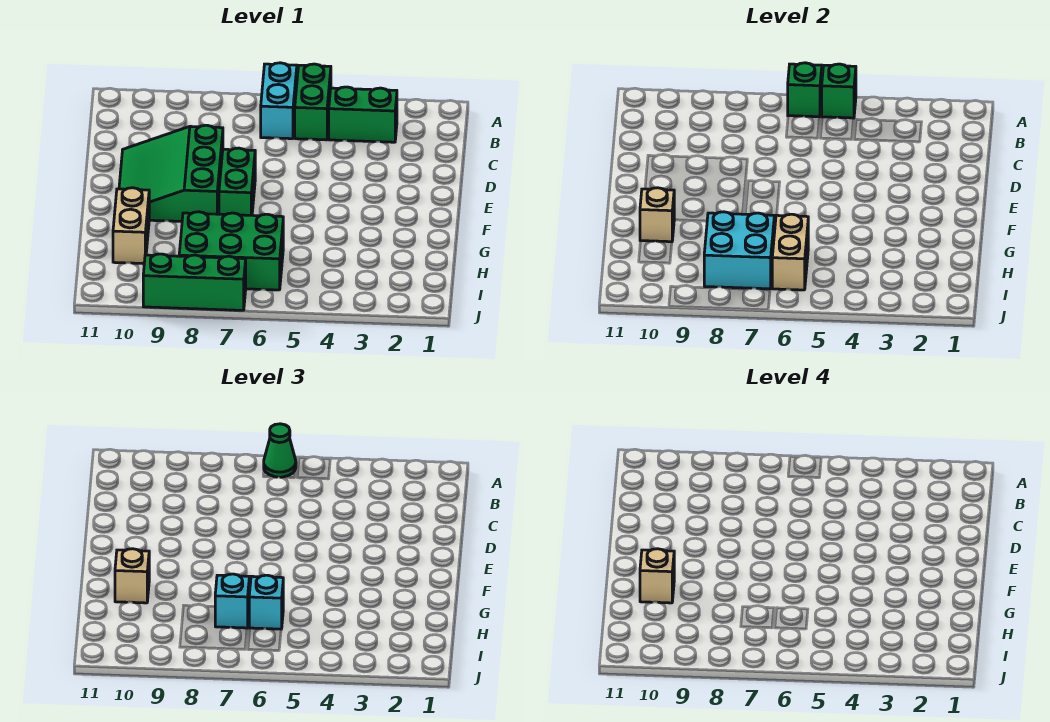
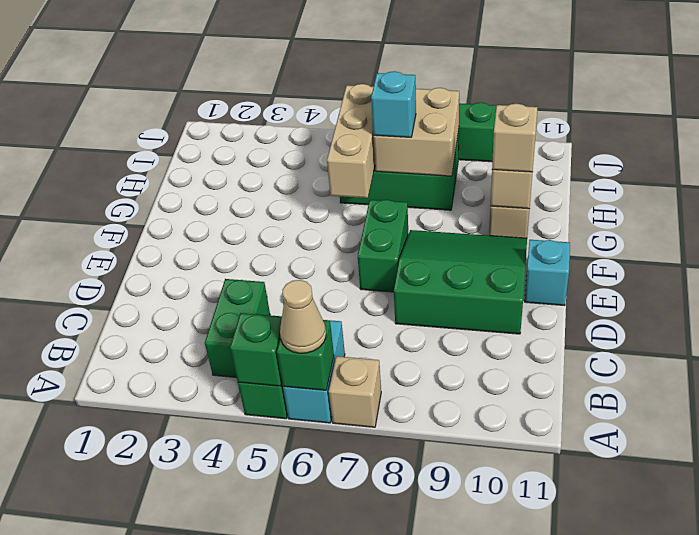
green 1x1 cone [264,424,296,477] -> tan 1x1 cone [280,280,326,353]
green 1x2 brick [329,87,397,142] -> green 1x2 brick turned to [205,279,270,378]
green 3x3 slope [119,125,223,221] -> green 3x3 slope turned to [394,230,527,334]
tan 1x1 brick [640,549,674,603] -> tan 1x1 brick moved to [329,356,381,427]
tan 1x2 brick [772,214,808,290] -> tan 1x3 brick [327,84,375,198]
cyan 1x1 brick [249,575,283,629] -> cyan 1x1 brick moved to [525,240,570,306]
cyan 2x2 brick [704,212,775,289] -> tan 2x2 brick [373,88,459,176]

